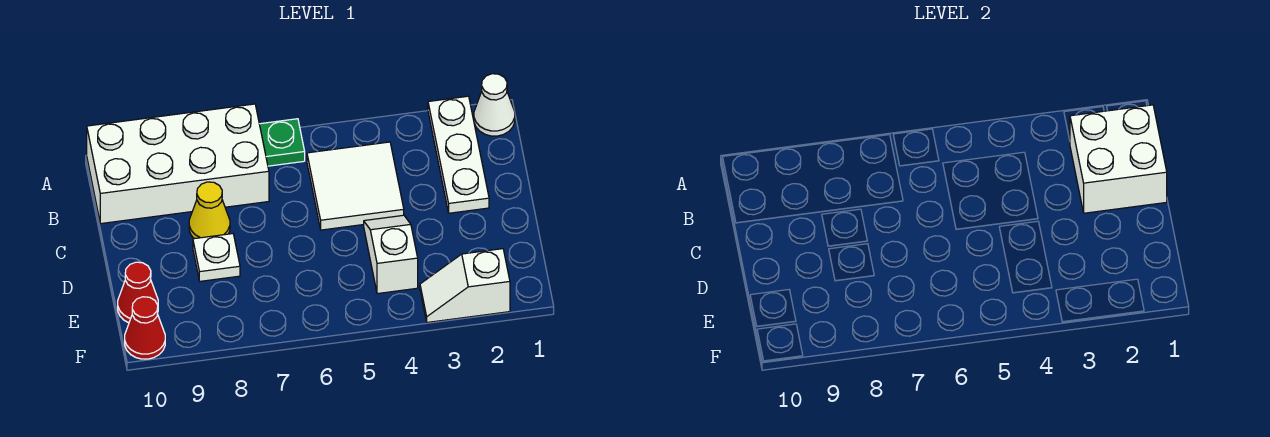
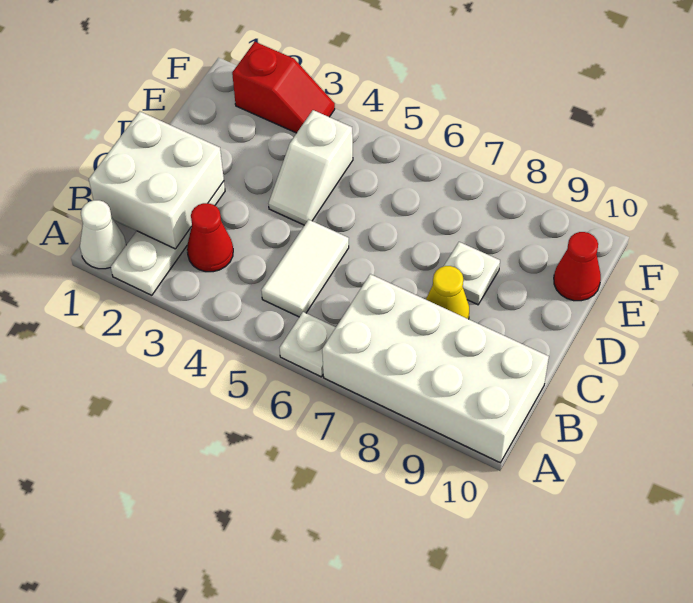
green 1x1 plate [259,119,305,166] -> white 1x1 plate [280,312,336,377]
white 2x2 tile [307,142,404,230] -> white 1x2 tile [261,220,349,317]
white 1x2 slope [420,249,510,322] -> red 1x2 slope [232,42,335,133]
red 1x1 cone [125,297,165,359] -> red 1x1 cone moved to [187,203,233,272]

